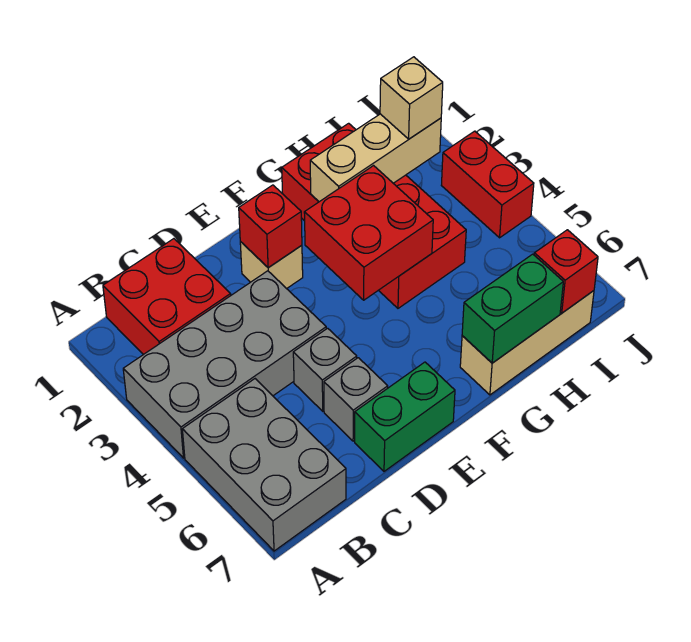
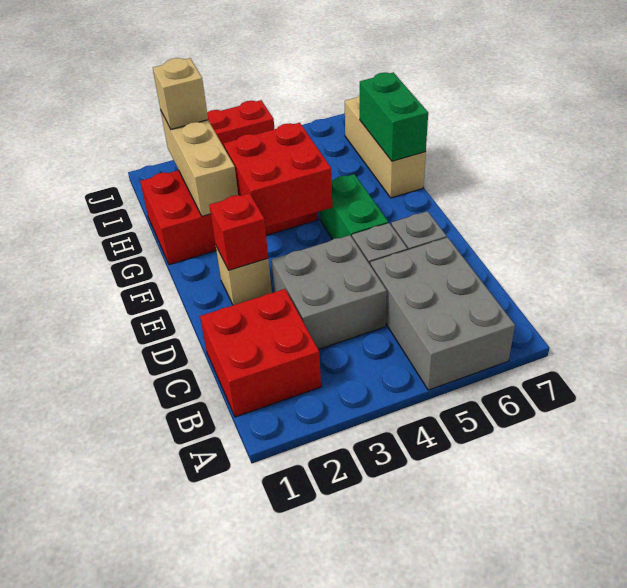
grey 2x4 brick [123,271,326,458] -> grey 2x2 brick [271,235,387,349]
grey 2x3 brick [182,379,346,551] -> grey 2x3 brick turned to [370,237,515,390]
green 1x2 brick [355,362,455,471] -> green 1x2 brick moved to [320,174,388,239]
red 1x1 brick [534,230,598,313] -> none

